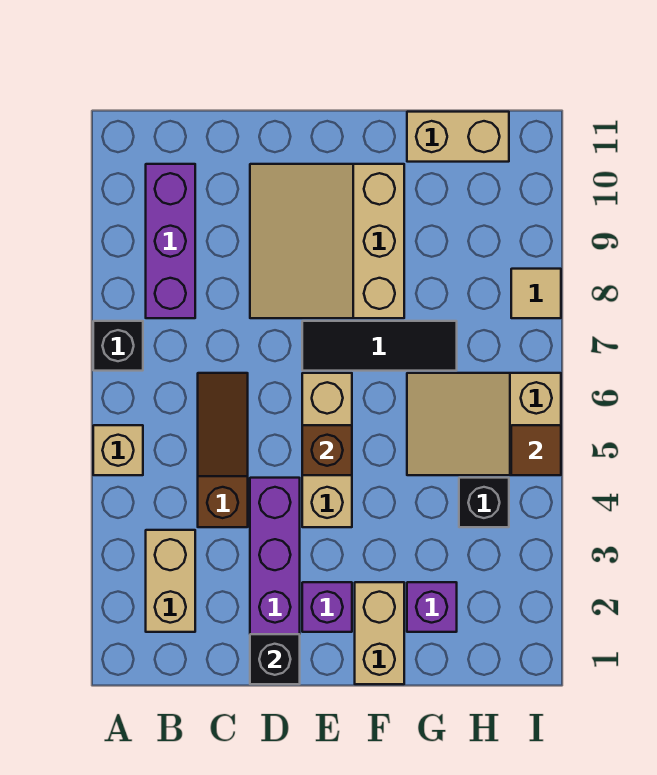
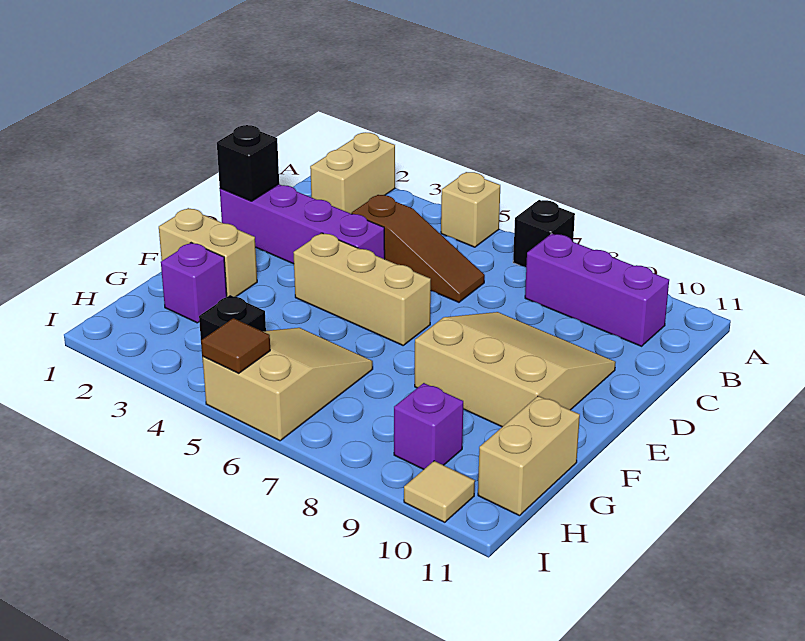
tan 1x2 brick [146,530,195,632] -> tan 1x2 brick turned to [310,133,395,214]
purple 1x1 brick [302,582,352,632] -> purple 1x1 brick moved to [394,383,463,469]
brown 1x1 brick [302,425,352,475] -> none
black 1x3 tile [302,321,457,371] -> none
tan 1x1 tile [511,269,561,318] -> tan 1x1 tile moved to [404,461,475,522]

